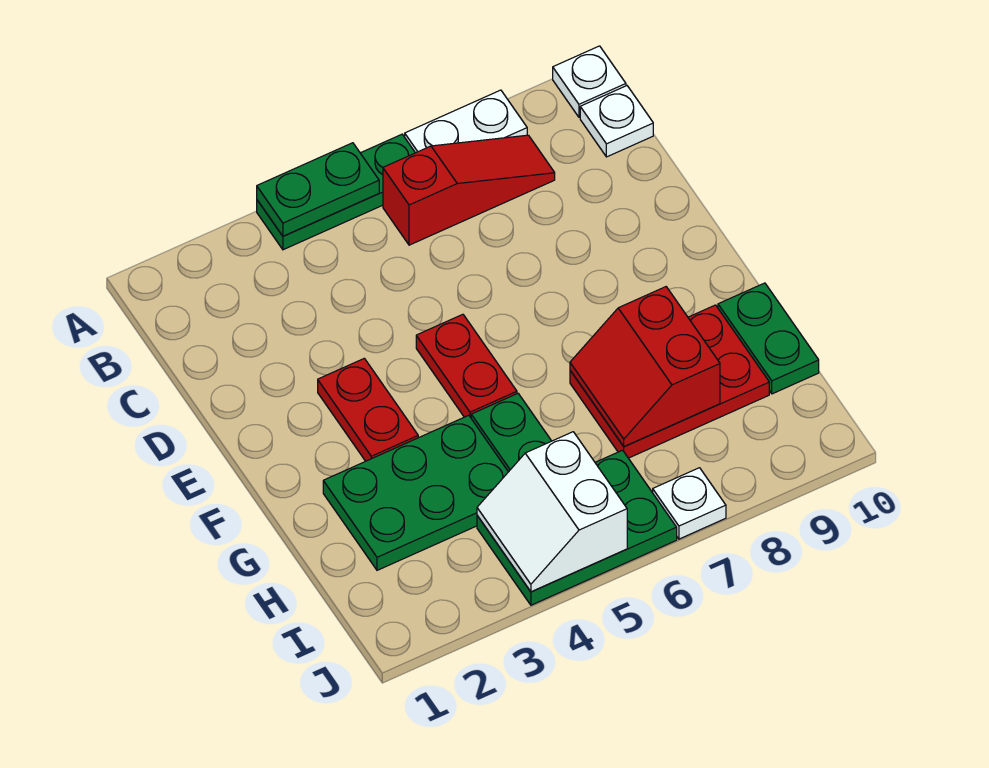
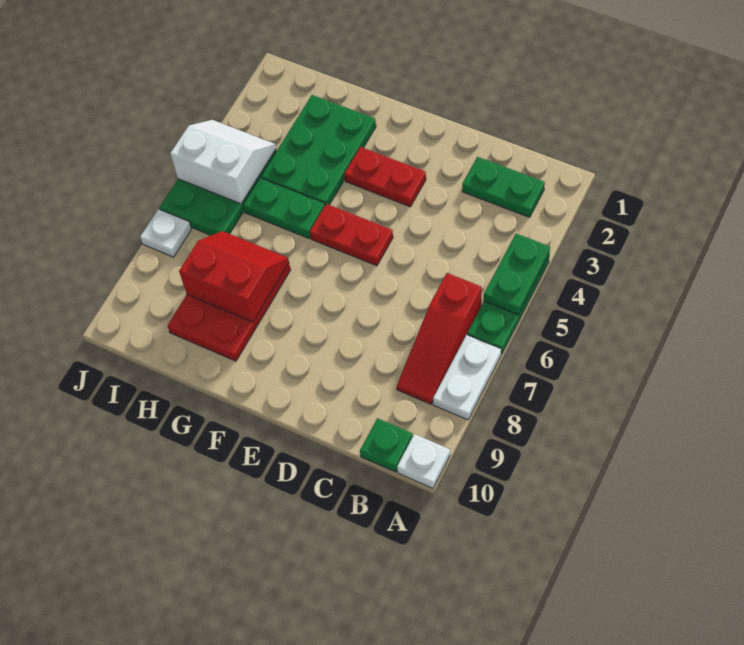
white 1x1 plate [580,86,653,157] -> green 1x1 plate [360,418,413,472]
green 1x2 plate [718,283,819,394] -> green 1x2 plate moved to [462,157,545,217]

